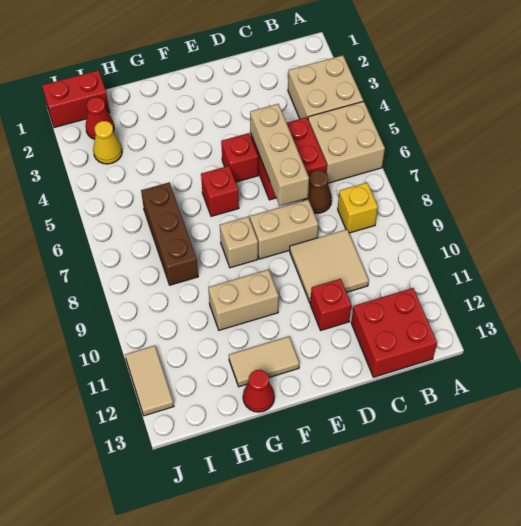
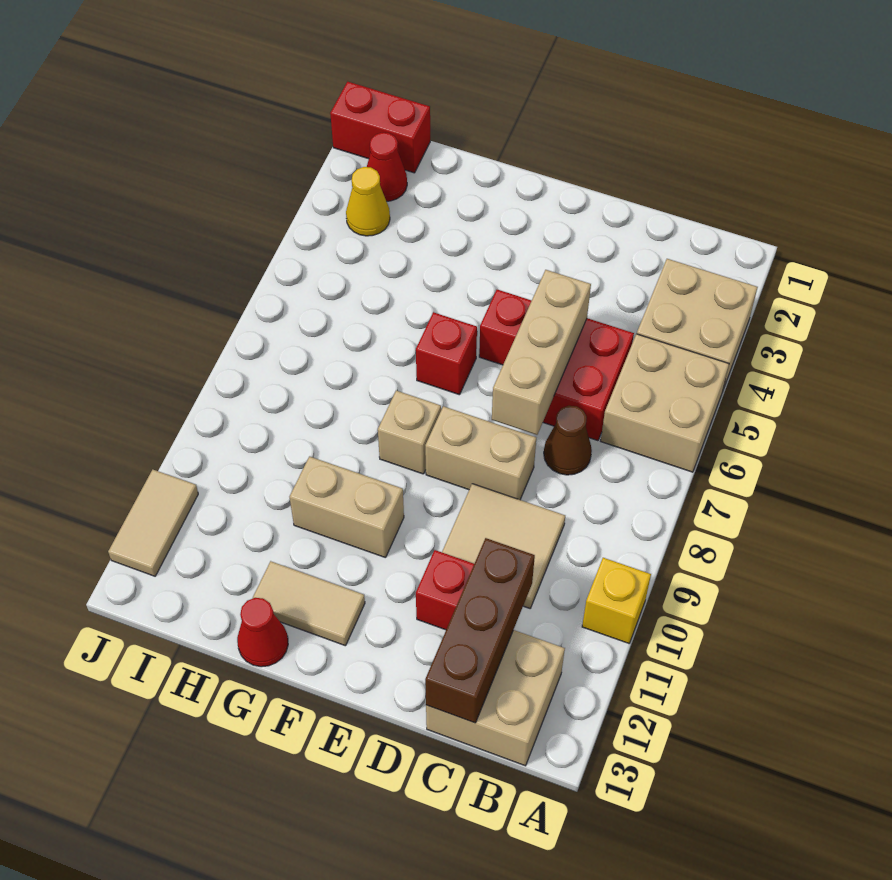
yellow 1x1 brick [338,183,378,233] -> yellow 1x1 brick moved to [582,558,651,643]
red 2x2 brick [351,288,437,377] -> tan 2x2 brick [426,630,565,766]
brown 1x3 brick [141,182,198,285] -> brown 1x3 brick moved to [425,538,535,723]

